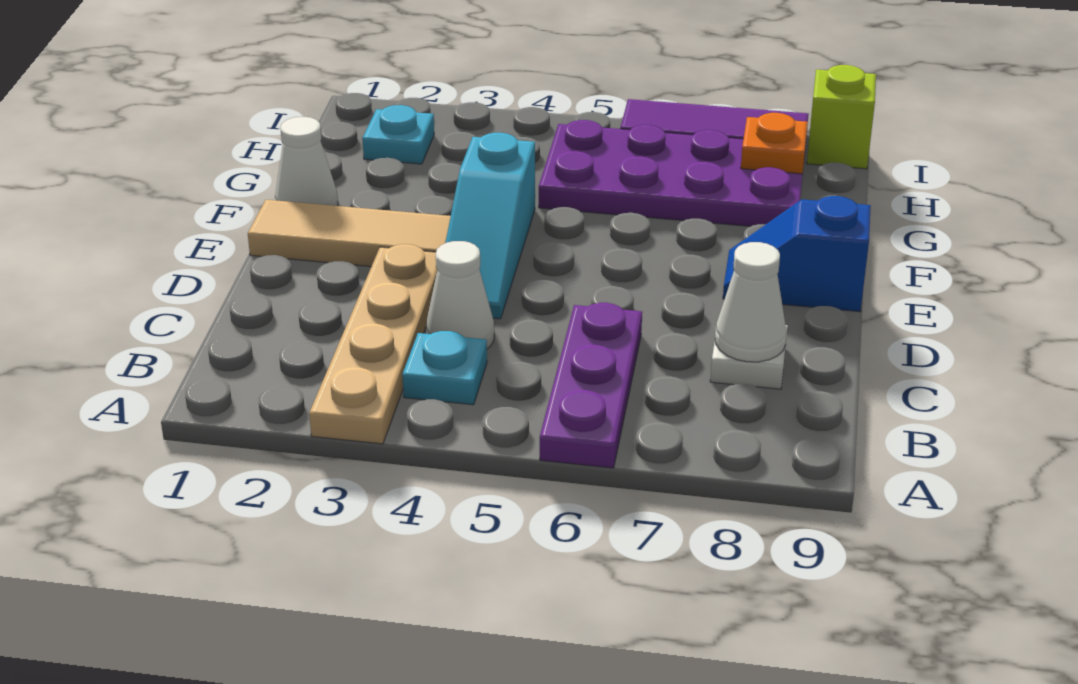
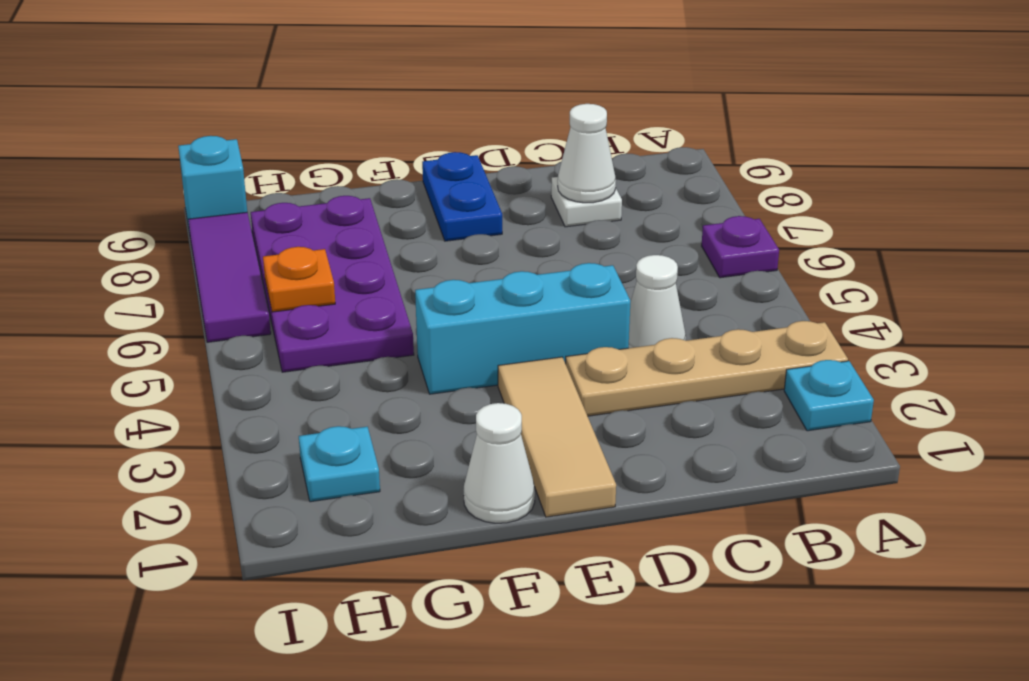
purple 1x3 plate [540,303,642,468] -> purple 1x1 plate [702,216,779,278]
cyan 1x1 plate [402,331,487,405] -> cyan 1x1 plate moved to [784,360,874,431]
cyan 1x3 slope [445,133,535,319] -> cyan 1x3 brick [415,263,630,394]
blue 1x2 slope [723,196,871,312] -> blue 1x2 plate [422,152,502,241]
orange 1x1 plate [741,113,808,174] -> orange 1x1 plate moved to [263,247,335,312]
lime 1x1 brick [807,65,876,169] -> cyan 1x1 brick [178,136,247,232]

